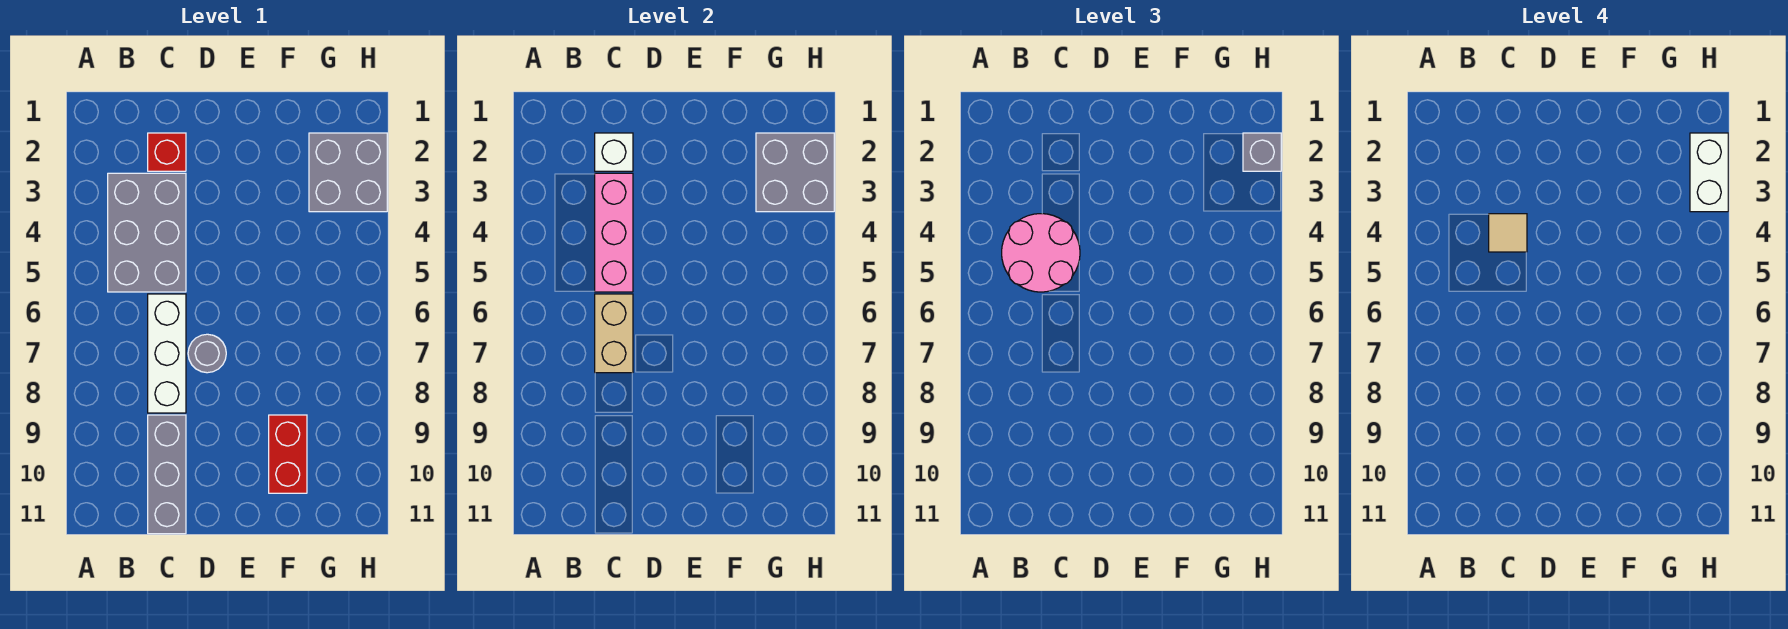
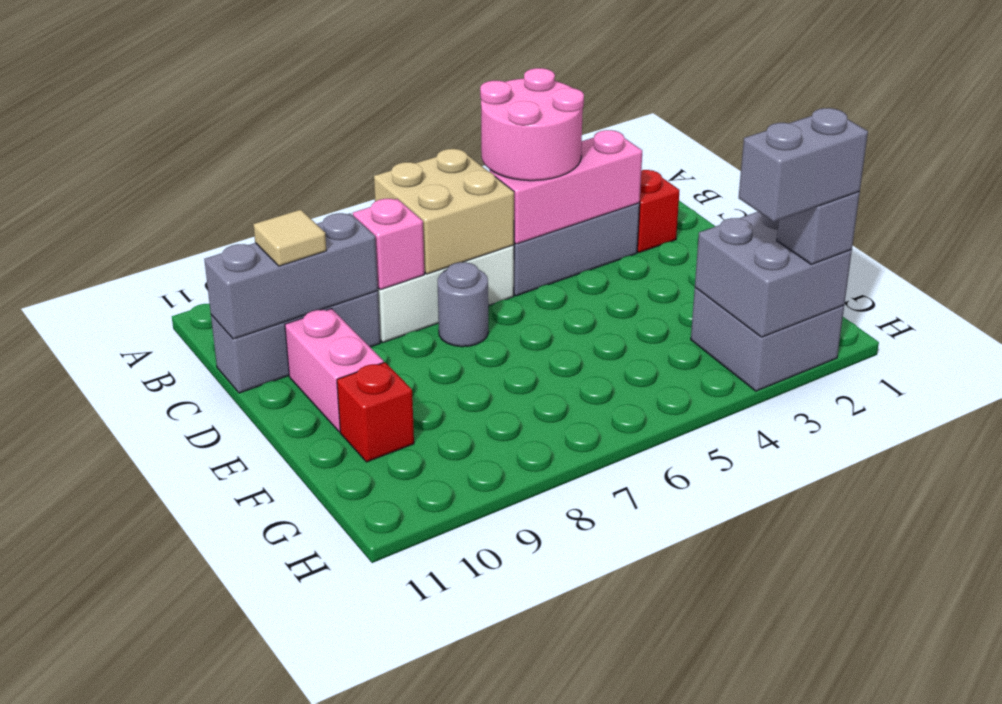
white 1x1 brick [595,133,633,171] -> none
tan 1x1 tile [1489,214,1527,252] -> tan 1x1 tile moved to [253,210,326,266]
tan 1x2 brick [595,294,633,373] -> tan 2x2 brick [374,149,514,274]
none -> pink 1x1 brick [353,199,424,290]
none -> grey 1x3 brick [204,213,378,339]
none -> pink 1x2 brick [285,309,384,432]
red 1x2 brick [269,415,307,493] -> red 1x1 brick [337,362,414,462]
white 1x2 brick [1690,133,1728,212] -> grey 1x2 brick [739,108,868,222]

